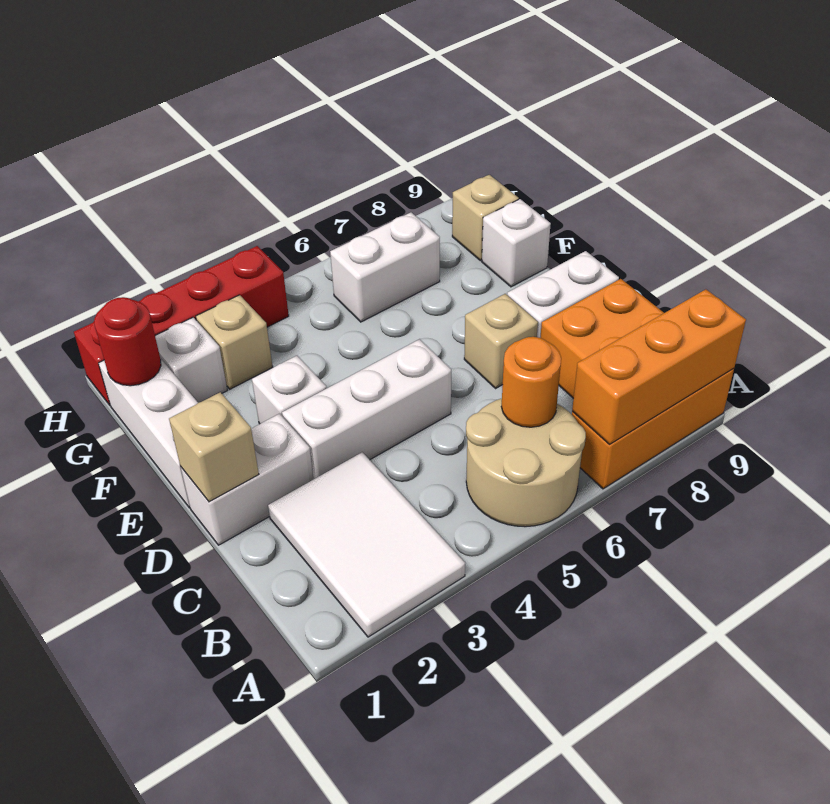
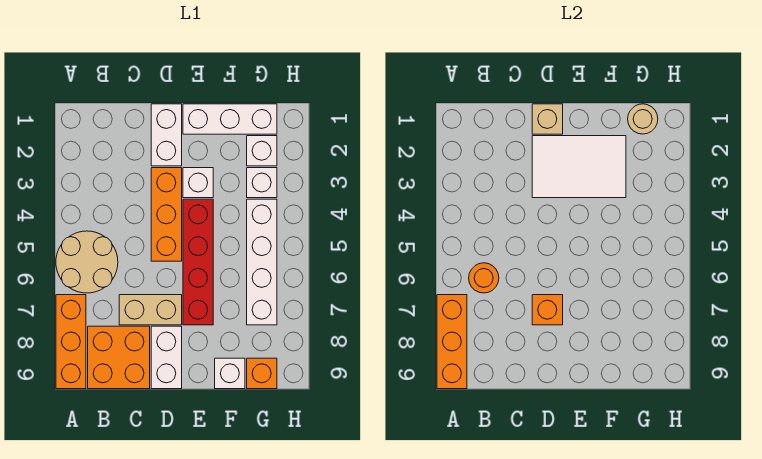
white 2x3 tile [268,452,465,637] -> white 2x3 tile moved to [532,136,626,198]
white 1x3 brick [282,339,451,479] -> orange 1x3 brick [151,168,182,261]
tan 1x1 brick [464,294,538,388] -> tan 1x2 brick [119,295,182,325]
none -> orange 1x1 brick [532,295,563,325]
red 1x1 round brick [94,297,161,386] -> tan 1x1 round brick [628,104,658,134]
tan 1x1 brick [196,295,273,389] -> white 1x1 brick [247,168,277,198]
white 1x2 brick [330,212,440,322] -> white 1x4 brick [247,199,277,325]
tan 1x1 brick [452,175,519,261] -> orange 1x1 brick [247,358,277,389]
red 1x4 brick [74,246,289,405] -> red 1x4 brick moved to [183,199,213,325]

